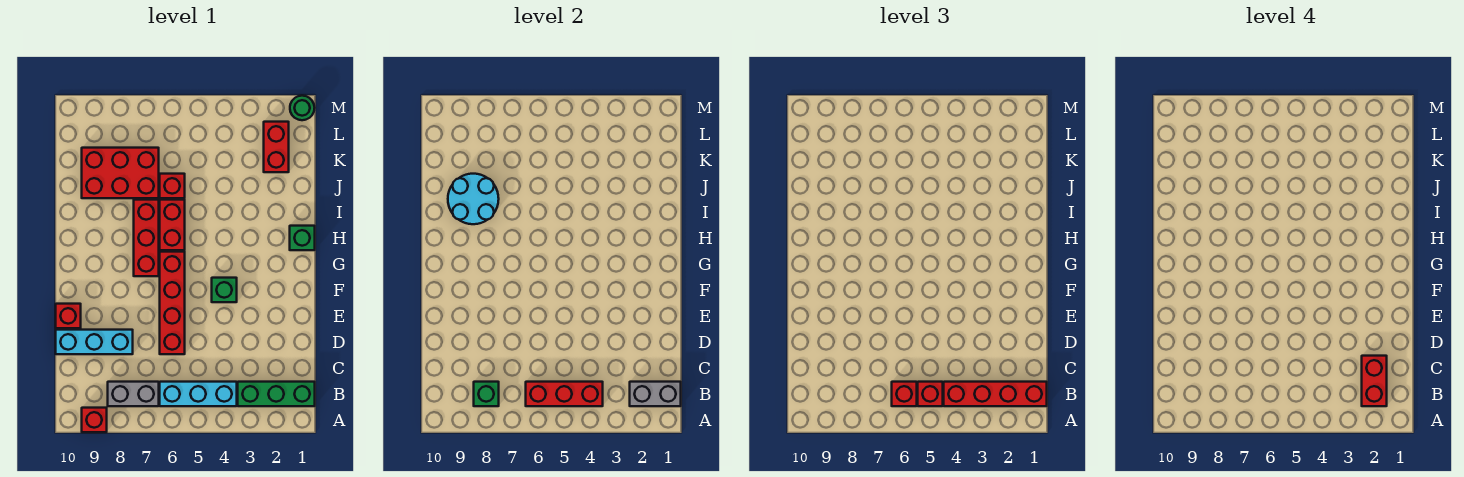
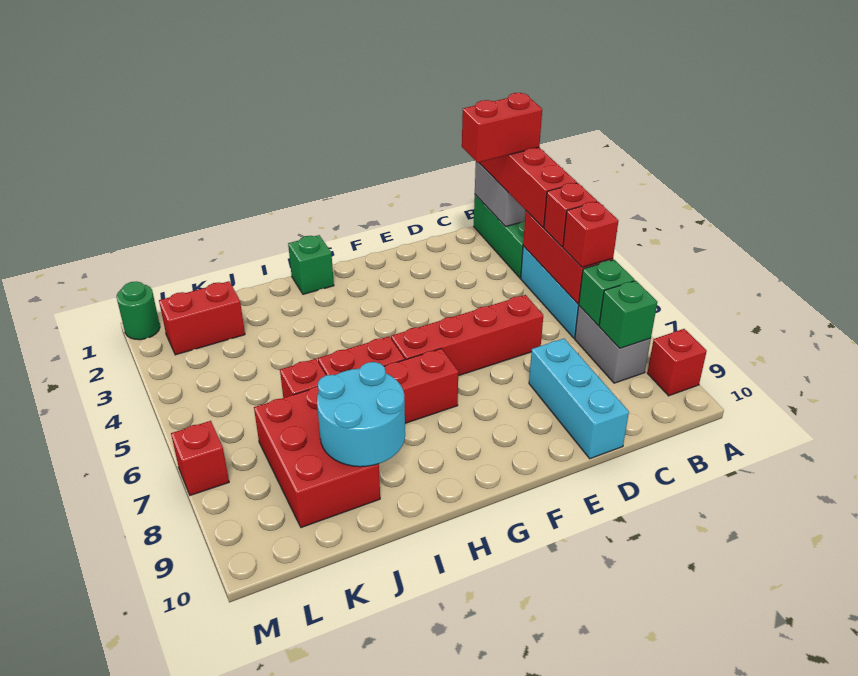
red 1x1 brick [56,304,81,328] -> red 1x1 brick moved to [171,421,229,495]
green 1x1 brick [212,278,237,302] -> green 1x1 brick moved to [579,260,635,326]

